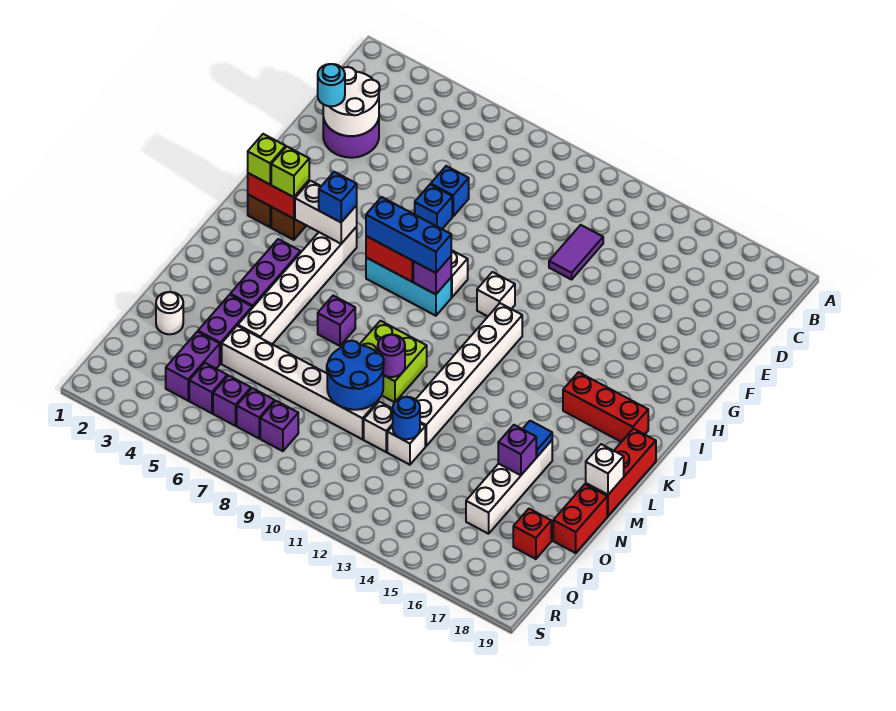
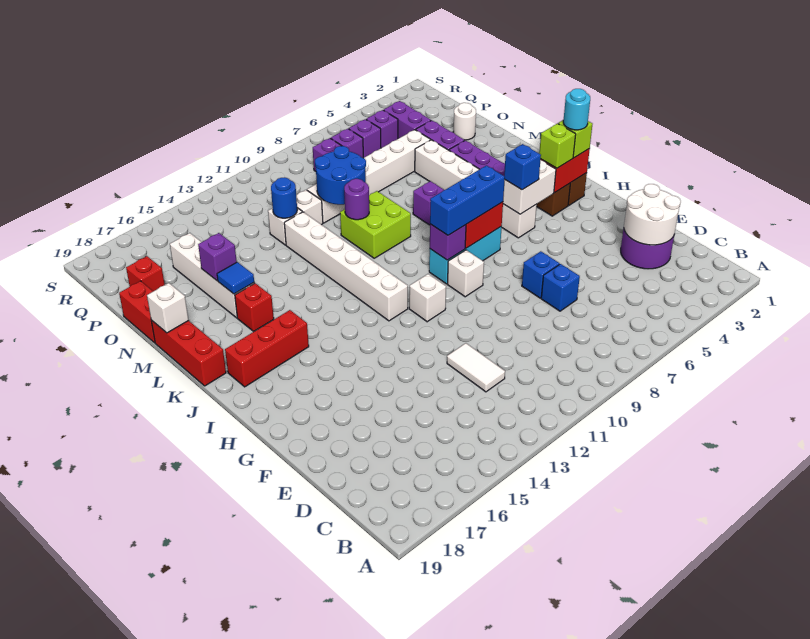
purple 1x2 tile [549,225,603,280] -> white 1x2 tile [447,343,505,392]
cyan 1x1 round brick [318,64,345,106] -> cyan 1x1 round brick moved to [563,89,590,130]
none -> red 1x1 brick [235,283,274,331]

